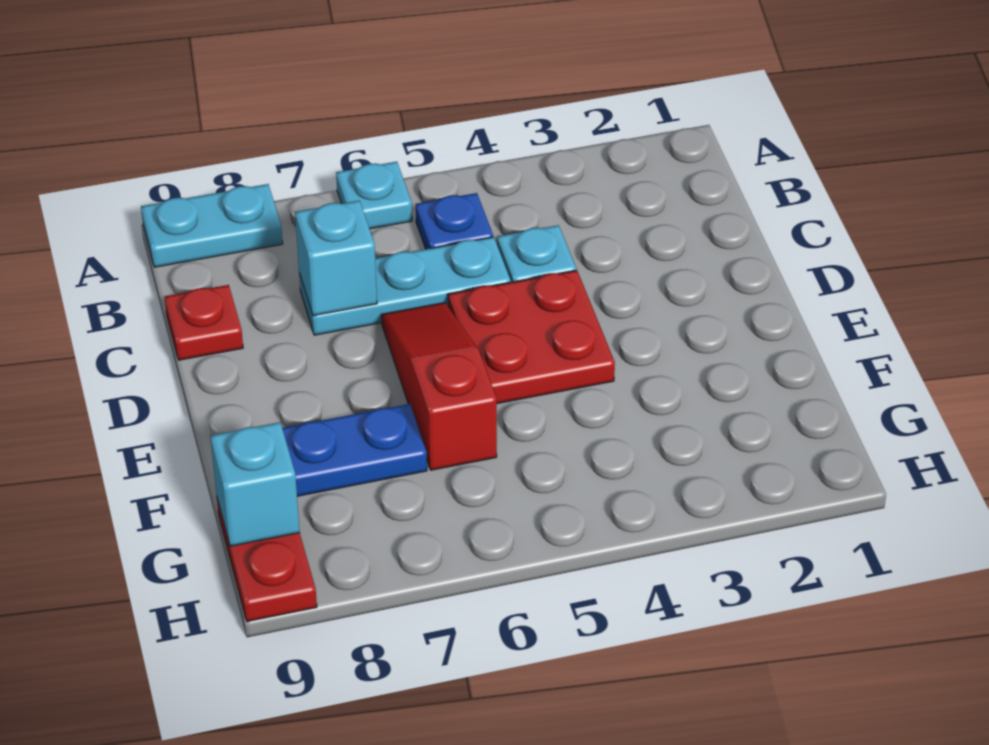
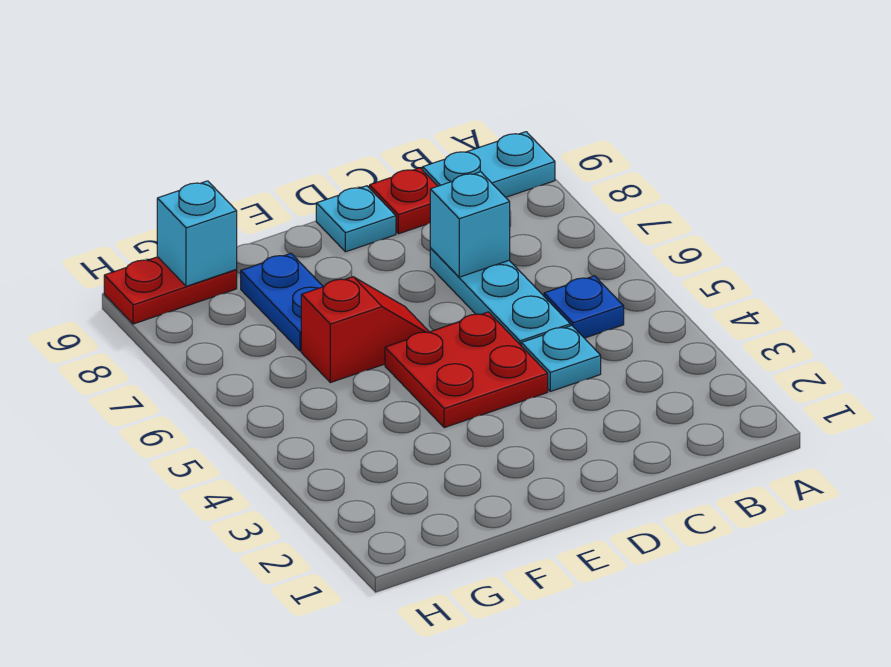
cyan 1x1 plate [336,162,412,229] -> cyan 1x1 plate moved to [316,186,396,252]
cyan 1x2 plate [141,184,283,267] -> cyan 1x2 plate turned to [423,132,555,197]
red 1x3 slope [382,303,497,470] -> red 1x2 slope [301,277,429,383]

